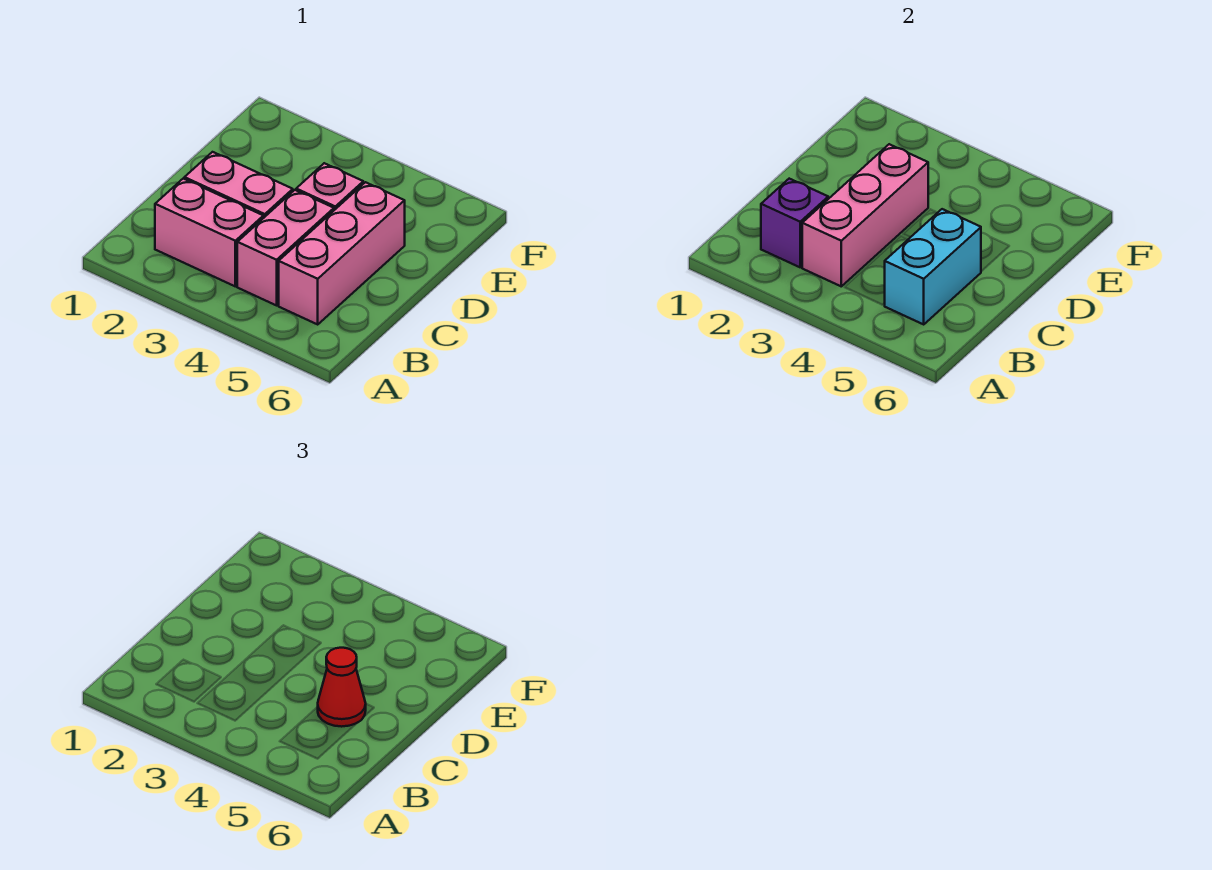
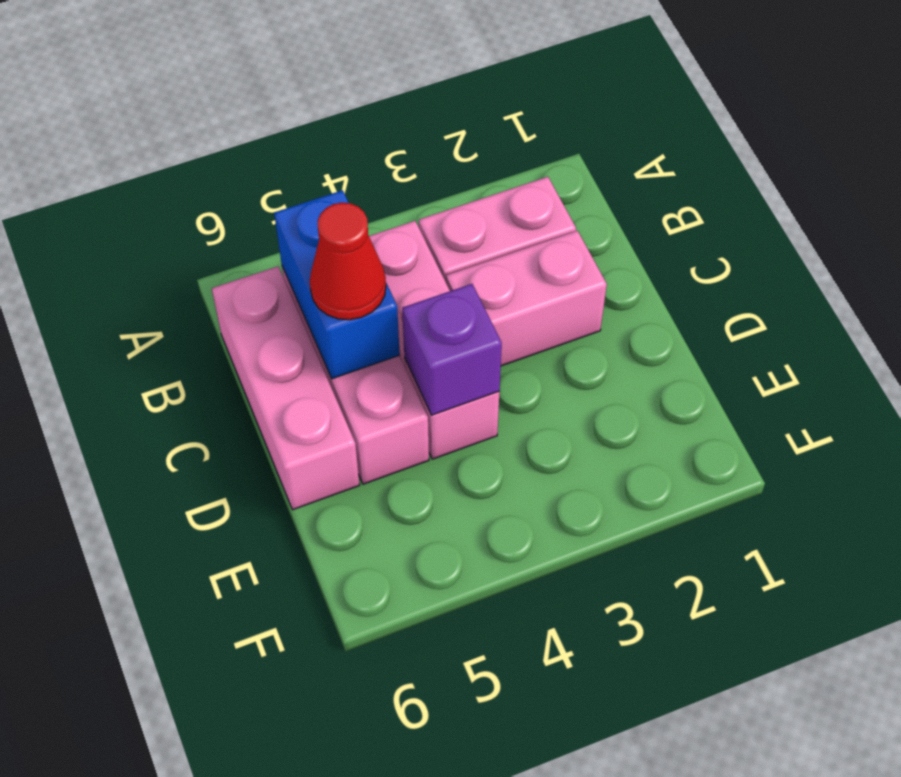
purple 1x1 brick [761,179,828,267] -> purple 1x1 brick moved to [402,284,502,415]
pink 1x3 brick [802,144,928,286] -> pink 1x3 brick moved to [212,266,359,510]
cyan 1x2 brick [885,209,981,324] -> blue 1x2 brick [274,190,400,379]

